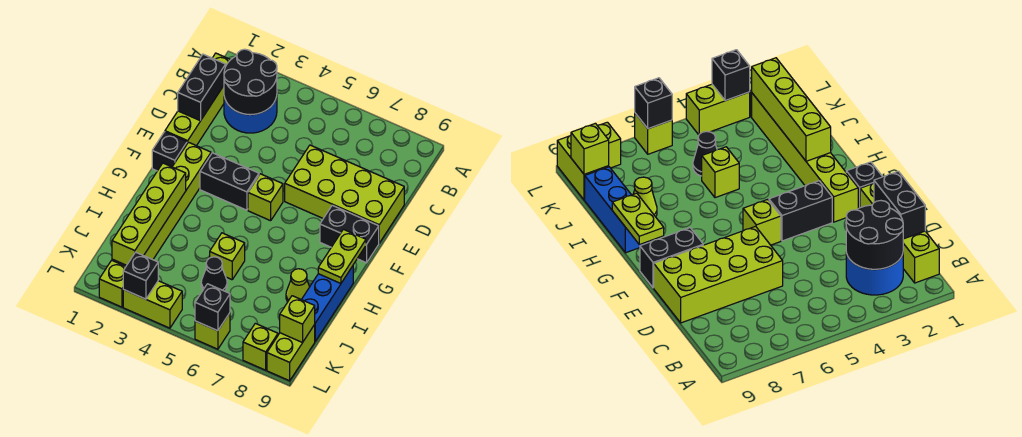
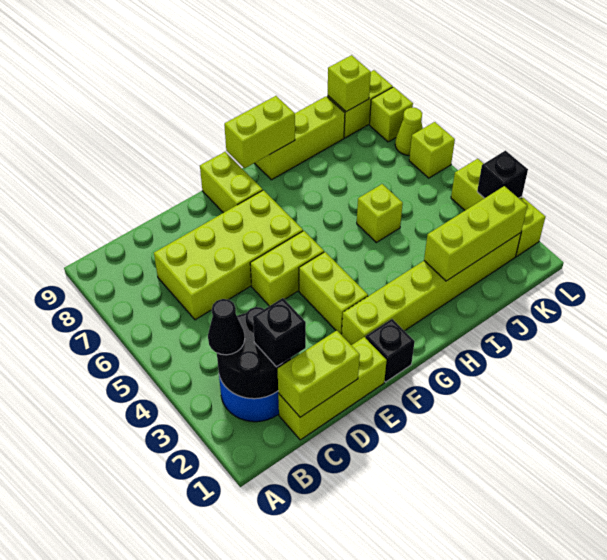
lime 1x4 brick [165,53,230,146] -> lime 1x3 brick [278,337,387,440]
black 1x2 brick [178,54,226,121] -> lime 1x2 brick [278,330,360,417]
lime 2x4 brick [285,145,404,243] -> lime 2x4 brick turned to [154,190,303,320]
black 1x2 brick [200,153,259,210] -> lime 1x2 brick [299,252,368,335]
lime 1x1 brick [248,174,283,221] -> lime 1x2 brick [250,231,324,306]
black 1x2 brick [320,205,379,263] -> lime 1x2 brick [200,152,263,213]
lime 1x2 plate [318,229,366,283] -> lime 1x2 brick [224,96,295,168]
lime 1x4 brick [112,163,186,265] -> lime 1x3 brick [424,186,527,281]
blue 1x3 brick [302,266,353,341] -> lime 1x3 brick [255,96,345,180]
lime 1x1 cone [286,269,309,302] -> lime 1x1 cone moved to [395,108,423,156]
black 1x1 cone [201,257,227,291] -> black 1x1 cone moved to [208,299,245,355]
black 1x1 brick [195,284,230,331] -> black 1x1 brick moved to [253,298,306,367]

